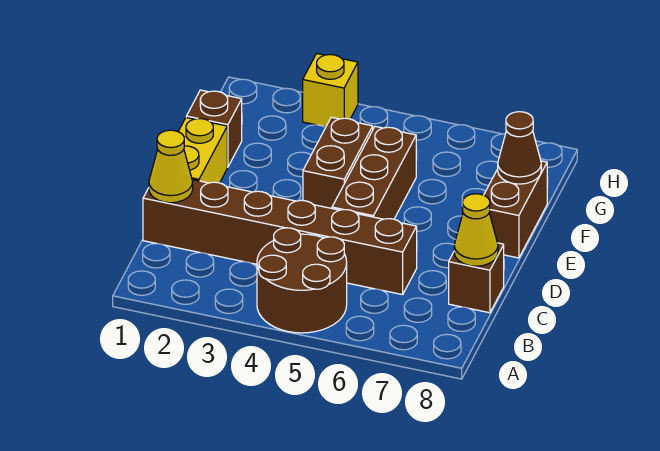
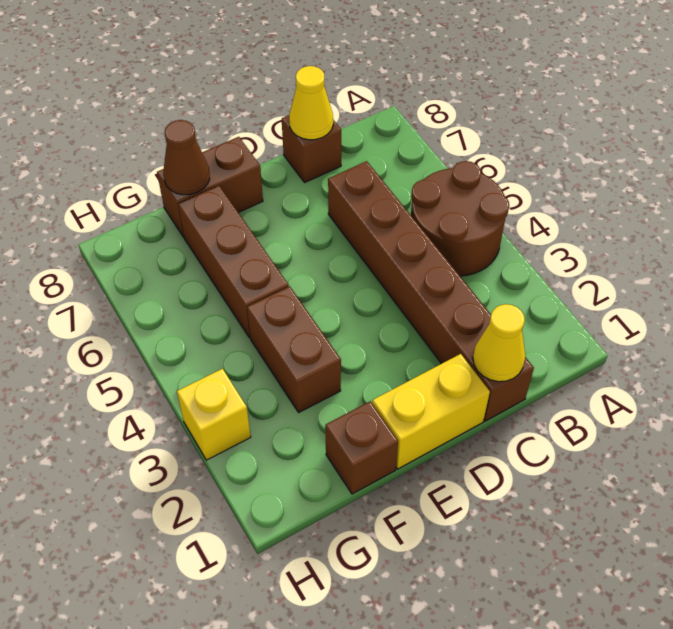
brown 1x3 brick [332,126,416,219] -> brown 1x3 brick turned to [178,186,289,338]
brown 1x2 brick [303,117,373,208] -> brown 1x2 brick turned to [247,286,341,412]

